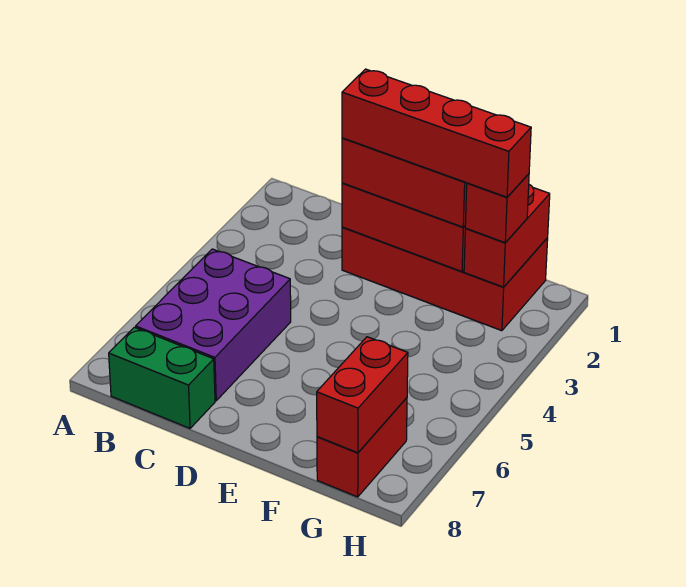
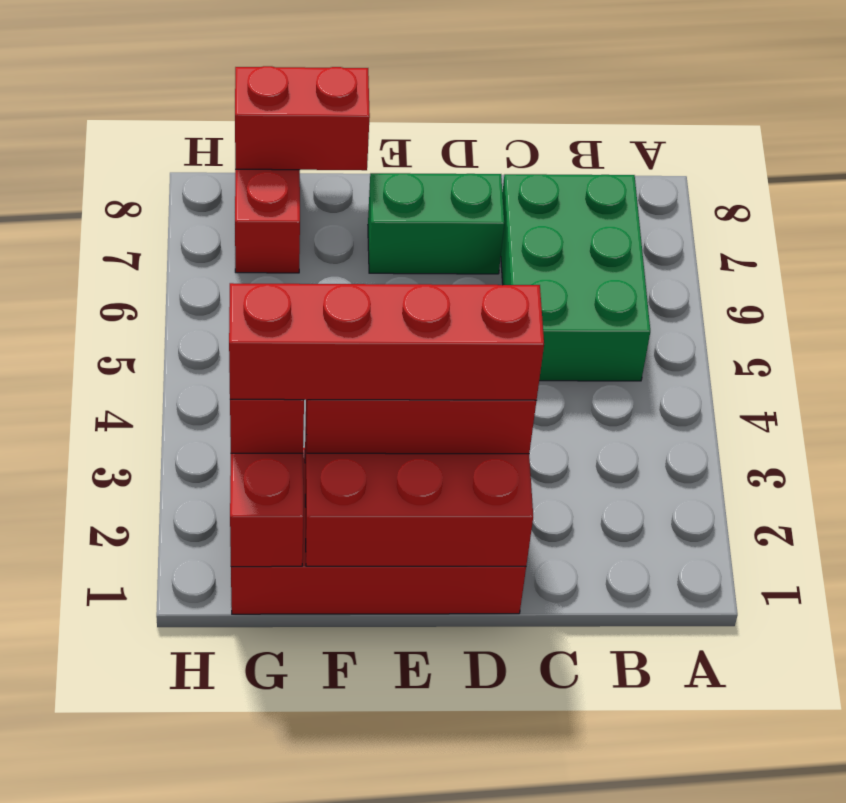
purple 2x3 brick [136,249,291,401] -> green 2x3 brick [501,174,650,381]
green 1x2 brick [109,327,215,428] -> green 1x2 brick moved to [368,173,504,274]
red 1x2 brick [317,337,408,453] -> red 1x2 brick turned to [235,66,370,170]

